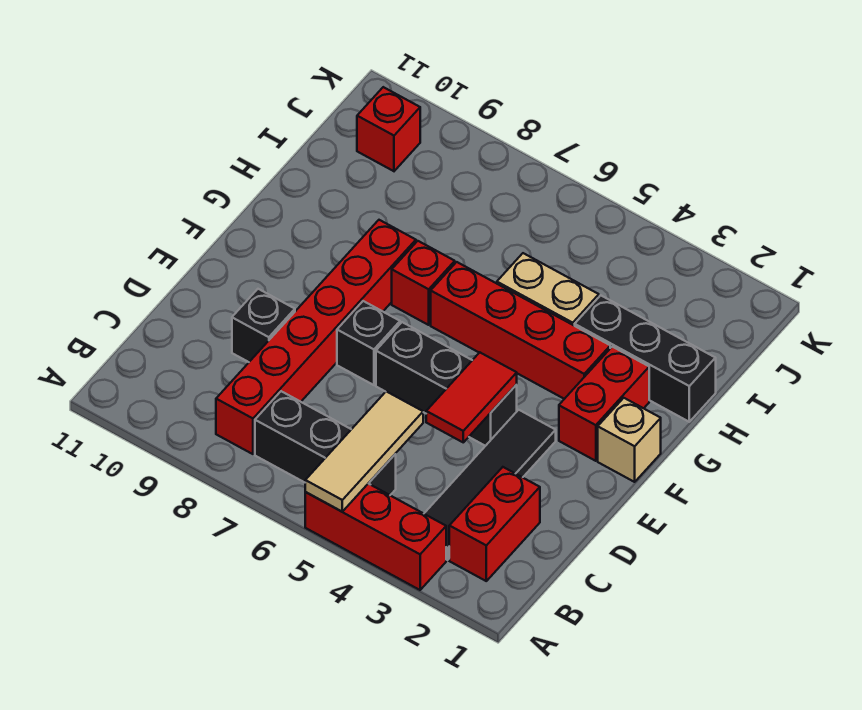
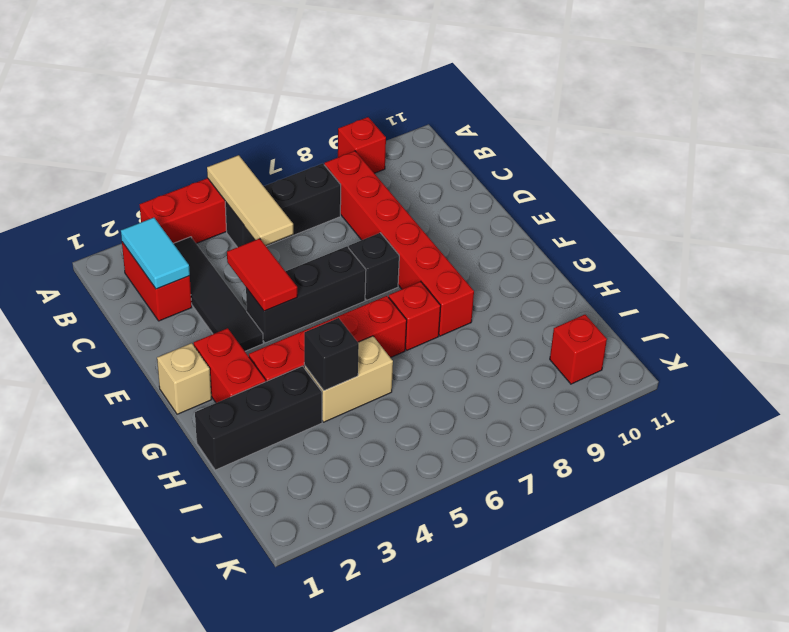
none -> red 1x1 brick [338,117,386,173]
none -> cyan 1x2 tile [121,218,190,289]
black 1x1 brick [232,289,295,362] -> black 1x1 brick moved to [304,318,359,391]

